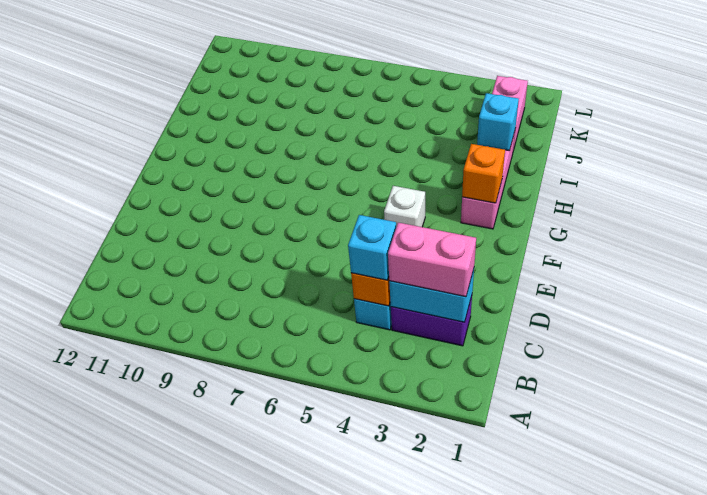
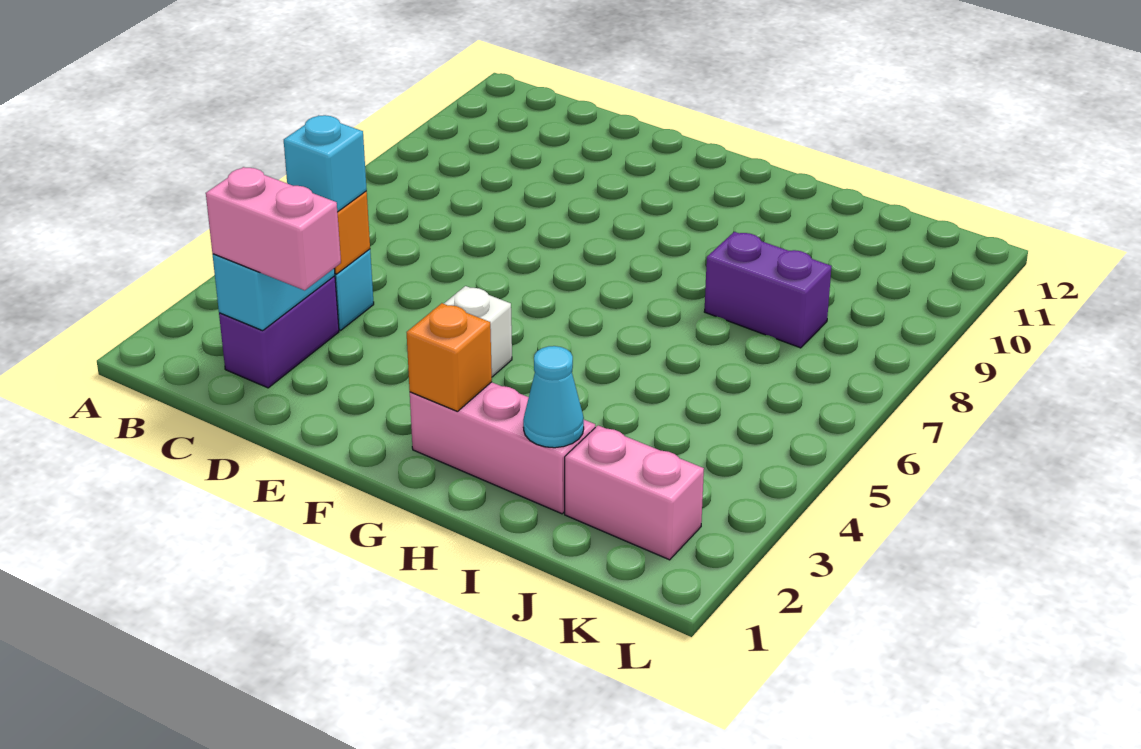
pink 1x2 brick [388,223,476,297] -> pink 1x2 brick turned to [206,167,341,290]
cyan 1x1 brick [477,93,519,150] -> cyan 1x1 cone [523,346,584,448]
none -> purple 1x2 brick [704,232,832,348]

